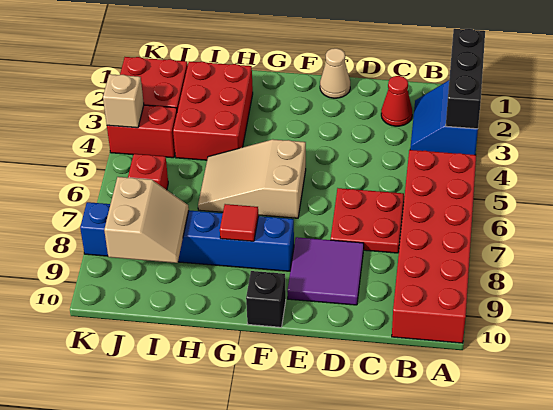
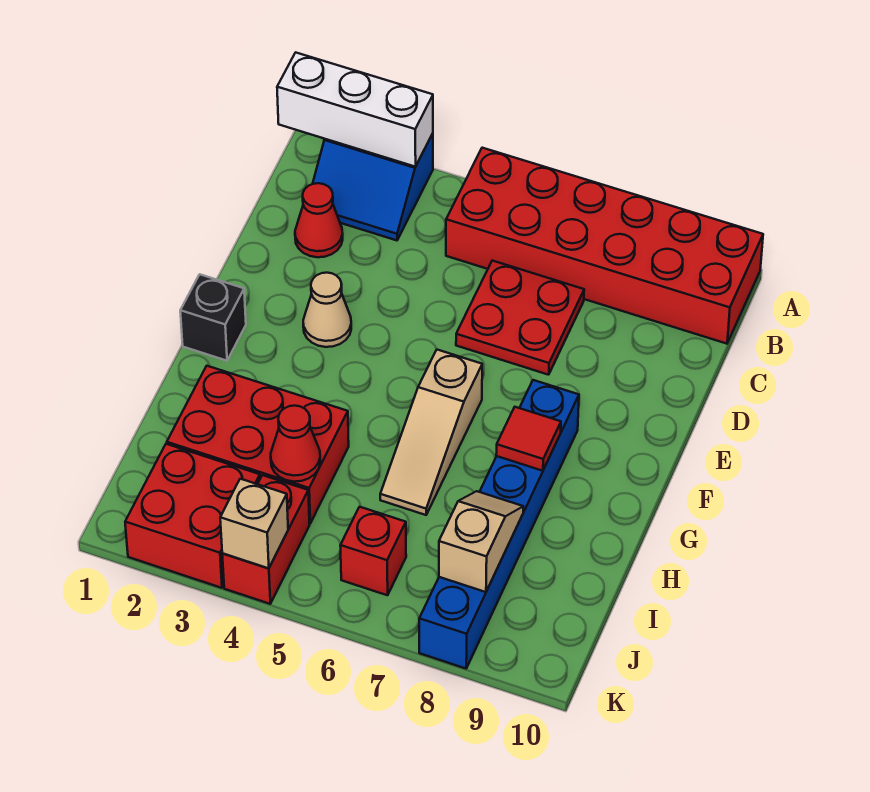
black 1x3 brick [446,29,485,129] -> white 1x3 brick [277,53,433,167]
purple 2x2 tile [287,237,364,305] -> none
tan 1x1 cone [320,48,350,98] -> tan 1x1 cone moved to [303,273,351,347]
tan 2x3 slope [198,140,306,218] -> tan 1x3 slope [380,350,482,515]
black 1x1 brick [246,271,286,327] -> black 1x1 brick moved to [180,274,246,361]
none -> red 1x1 cone [271,406,321,482]
tan 2x2 slope [104,177,189,263] -> tan 1x2 slope [439,491,523,592]

